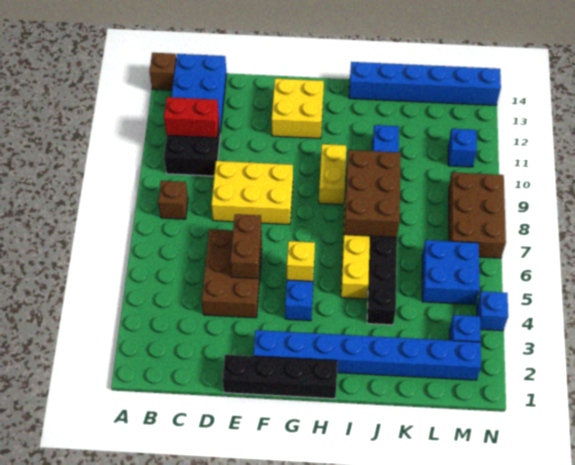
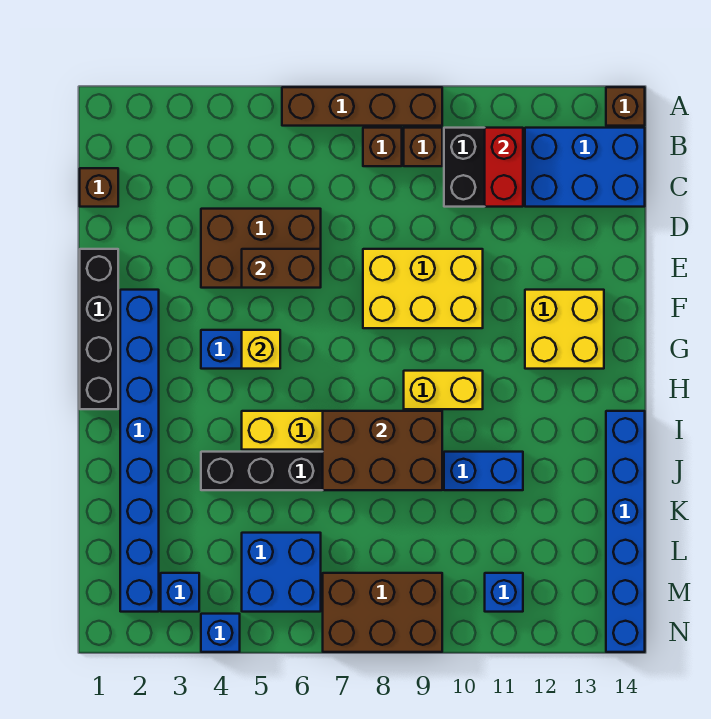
none -> brown 1x4 brick [282,87,442,126]
none -> brown 1x1 brick [404,128,442,166]
none -> brown 1x1 brick [80,168,118,207]
yellow 2x3 brick [211,161,293,225] -> yellow 2x3 brick turned to [363,249,483,328]

